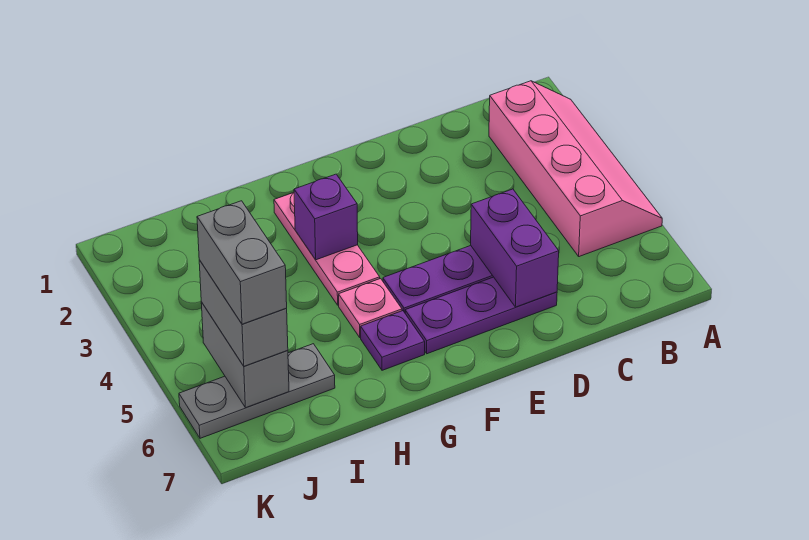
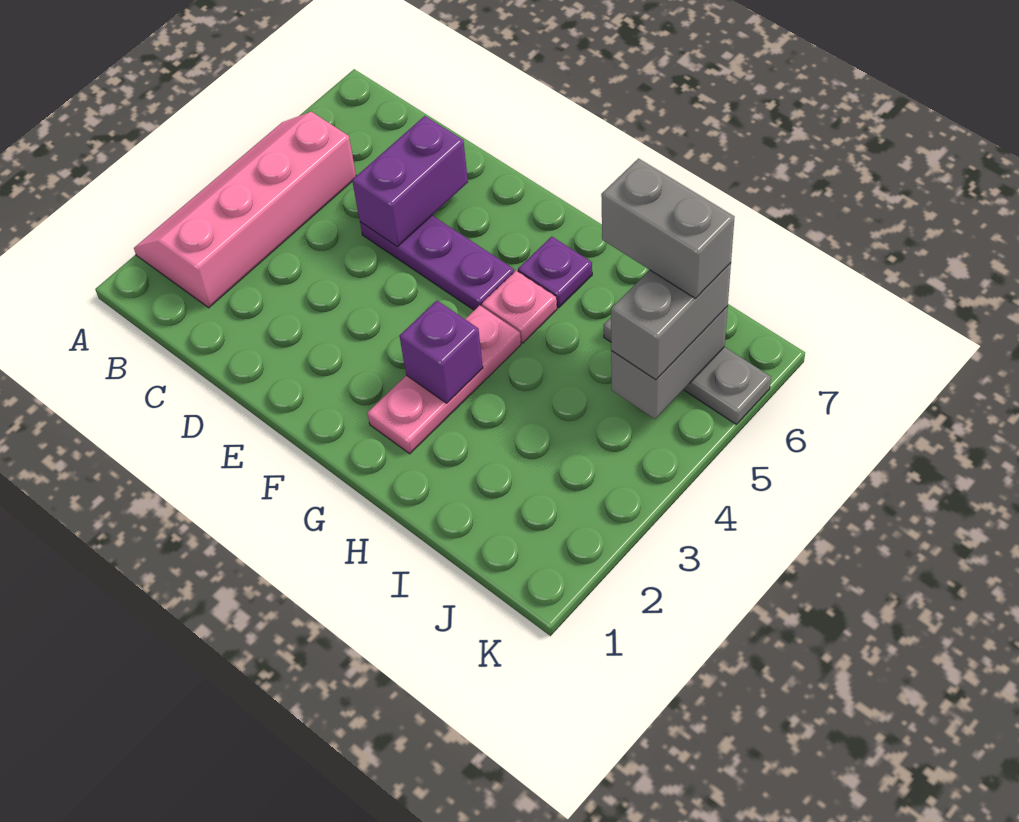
purple 1x3 plate [405,277,557,354] -> none
grey 1x2 brick [197,201,287,324] -> grey 1x2 brick turned to [601,159,735,299]

